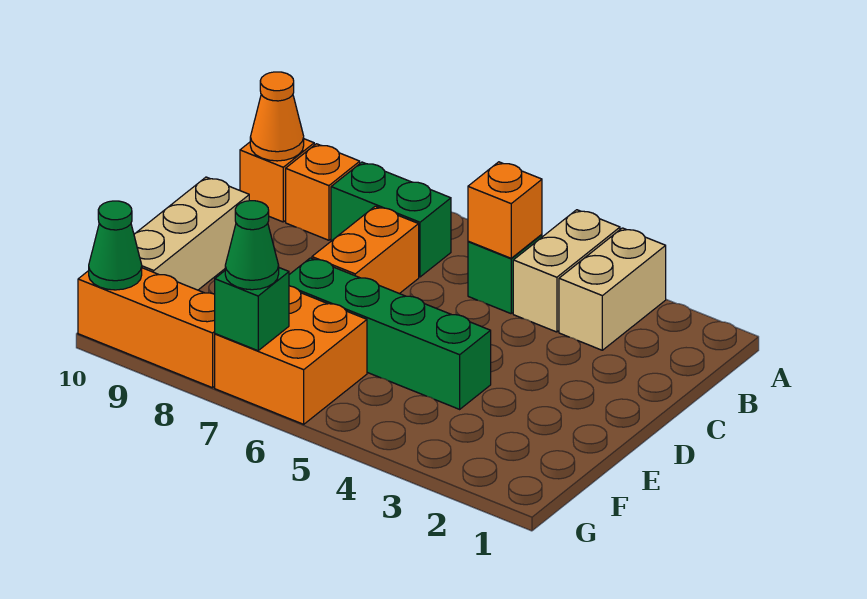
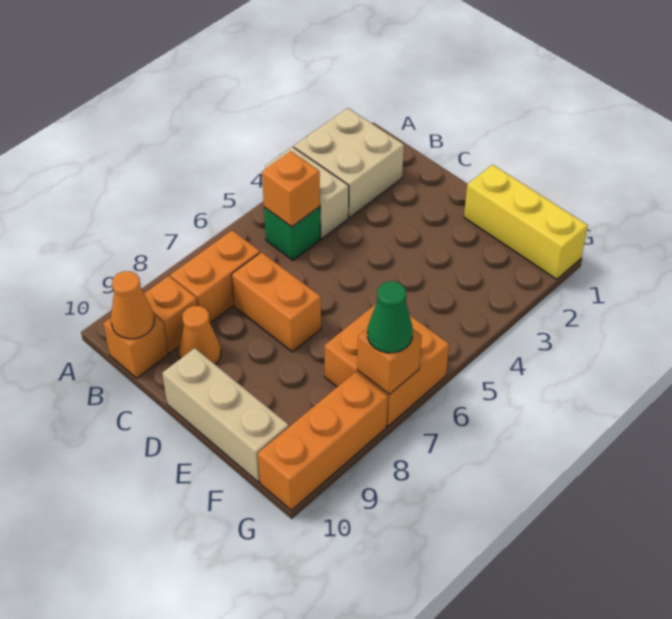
tan 1x2 brick [559,228,666,350] -> tan 2x2 brick [294,108,404,217]
green 1x2 brick [331,162,451,277] -> orange 1x2 brick [170,230,260,323]
none -> orange 1x1 cone [179,306,221,365]
none -> yellow 1x3 brick [464,165,588,279]
green 1x4 brick [289,258,491,409] -> none
green 1x1 brick [215,268,289,351] -> orange 1x1 brick [357,328,422,395]
green 1x1 cone [89,201,142,290] -> none

